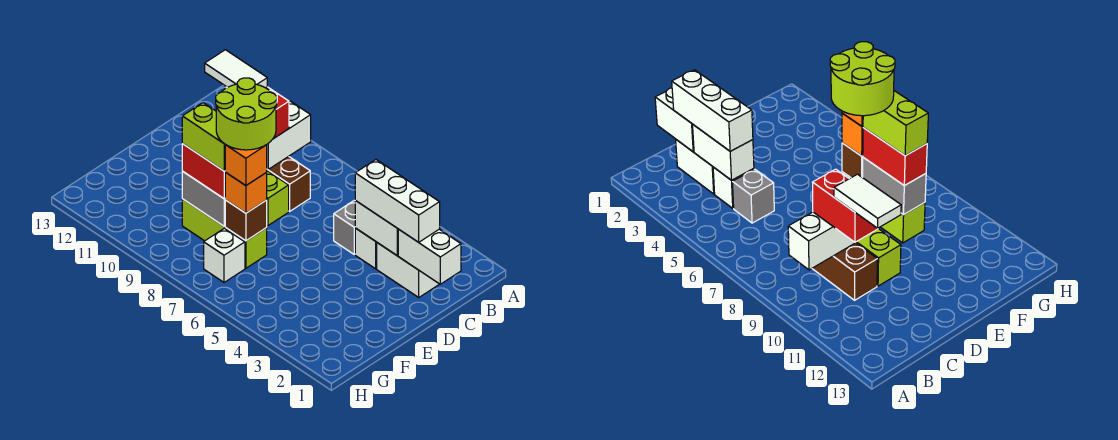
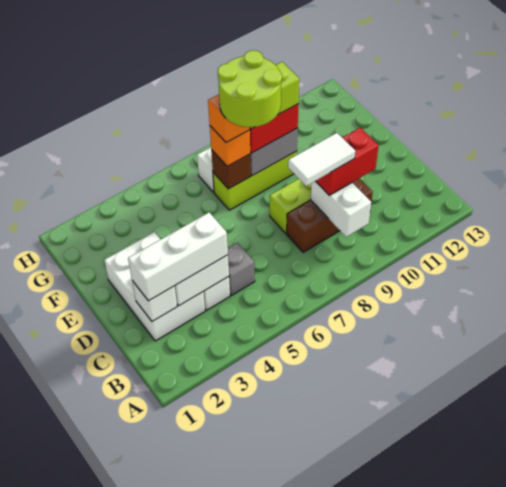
white 1x2 brick [398,229,461,284] -> white 1x1 brick [132,281,177,321]
white 1x2 brick [377,243,439,297] -> white 2x3 brick [104,232,205,341]
white 1x2 tile [205,50,267,88] -> white 1x2 tile moved to [288,133,355,186]

